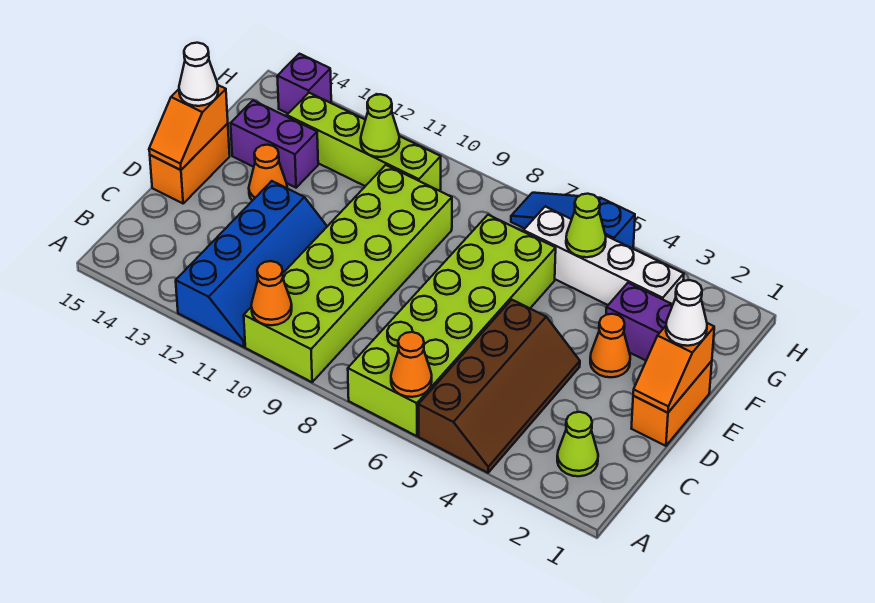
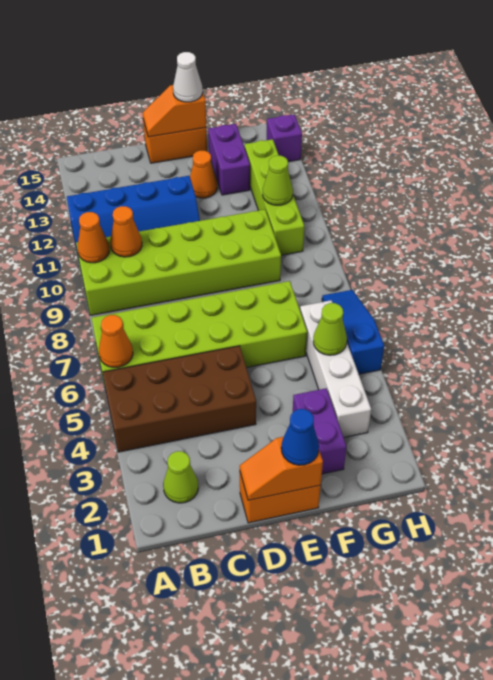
brown 2x4 slope [419,300,580,473] -> brown 2x4 brick [103,346,256,452]
white 1x1 cone [666,280,707,346] -> blue 1x1 cone [281,409,319,465]
orange 1x1 cone [590,314,630,377] -> orange 1x1 cone moved to [110,206,142,257]

